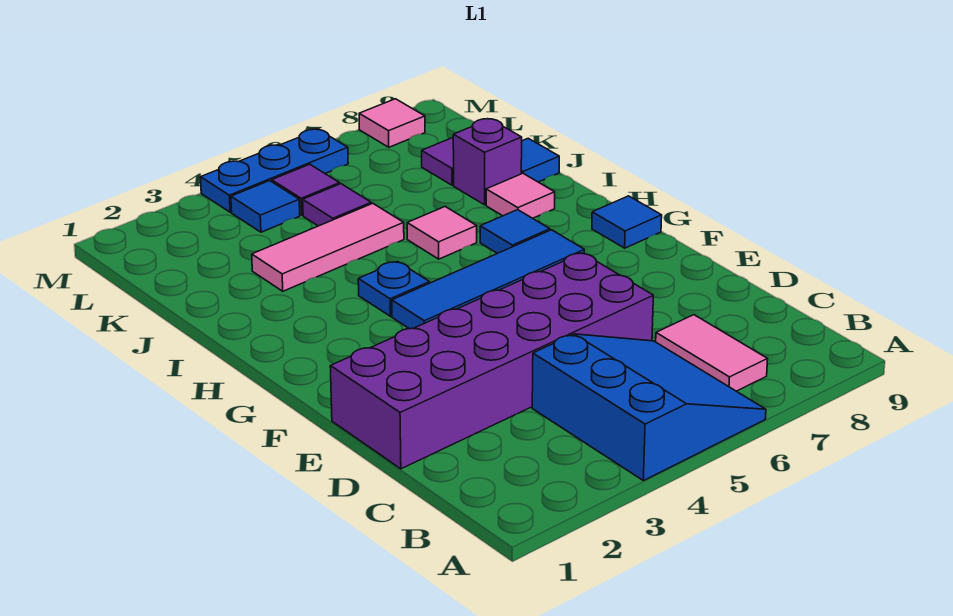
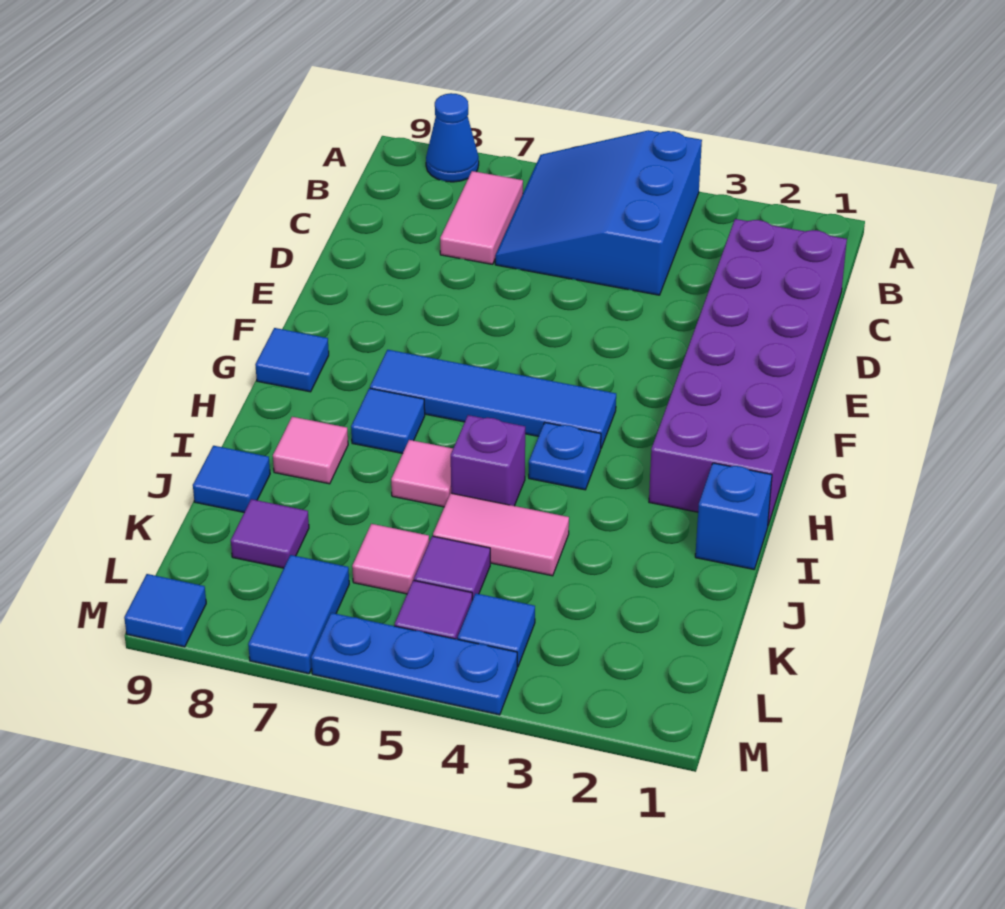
none -> blue 1x1 cone [426,93,479,182]
purple 2x6 brick [330,253,653,469] -> purple 2x6 brick turned to [649,219,847,525]
none -> blue 1x1 brick [695,463,772,569]
pink 1x3 tile [252,203,404,291] -> pink 1x2 tile [433,493,569,576]
purple 1x1 brick [453,119,522,205] -> purple 1x1 brick moved to [451,415,525,506]
none -> blue 1x2 tile [248,555,349,674]
pink 1x1 tile [359,99,425,147] -> pink 1x1 tile moved to [352,524,429,594]
none -> blue 1x1 tile [124,574,206,647]

